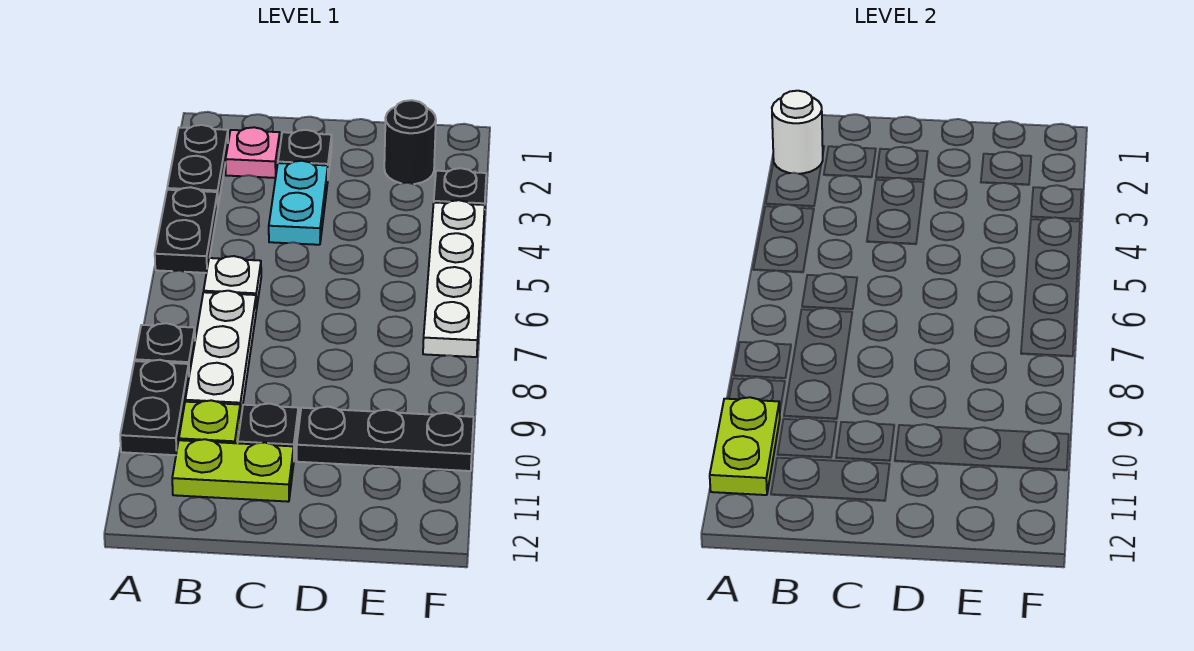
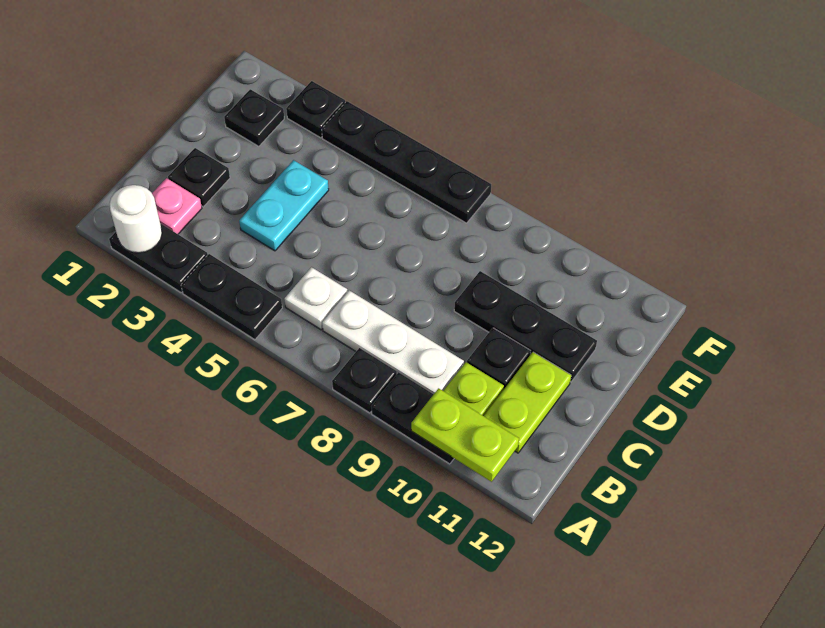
cyan 1x2 plate [269,161,328,245] -> cyan 1x2 plate turned to [239,160,329,251]
black 1x3 plate [297,407,474,471] -> black 1x3 plate turned to [454,271,597,382]
black 1x1 round brick [384,100,436,184] -> black 1x1 plate [224,89,284,146]
white 1x4 plate [423,200,485,357] -> black 1x4 plate [322,101,491,223]

